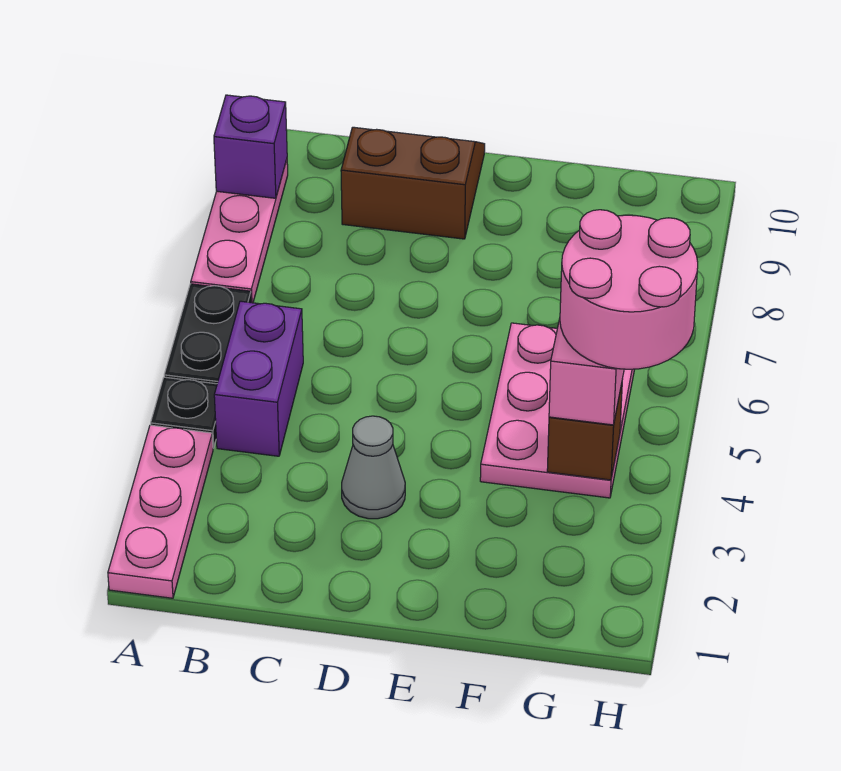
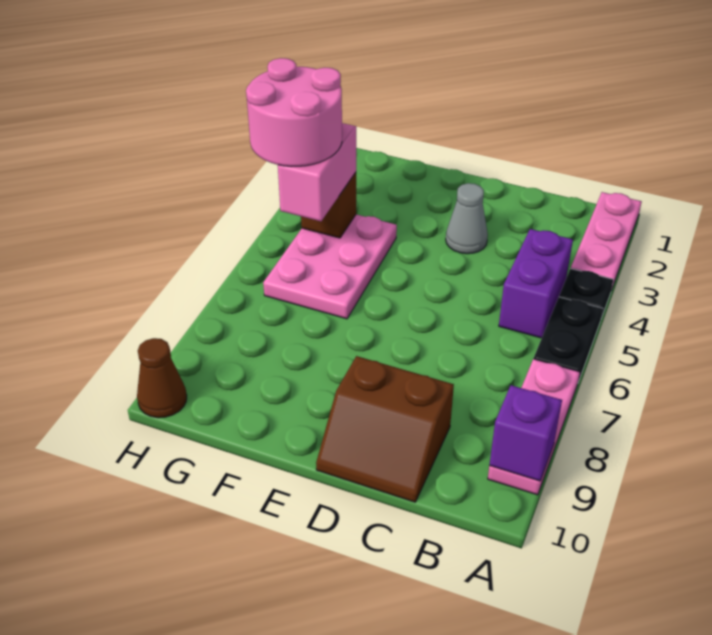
none -> brown 1x1 cone [137,338,187,418]

